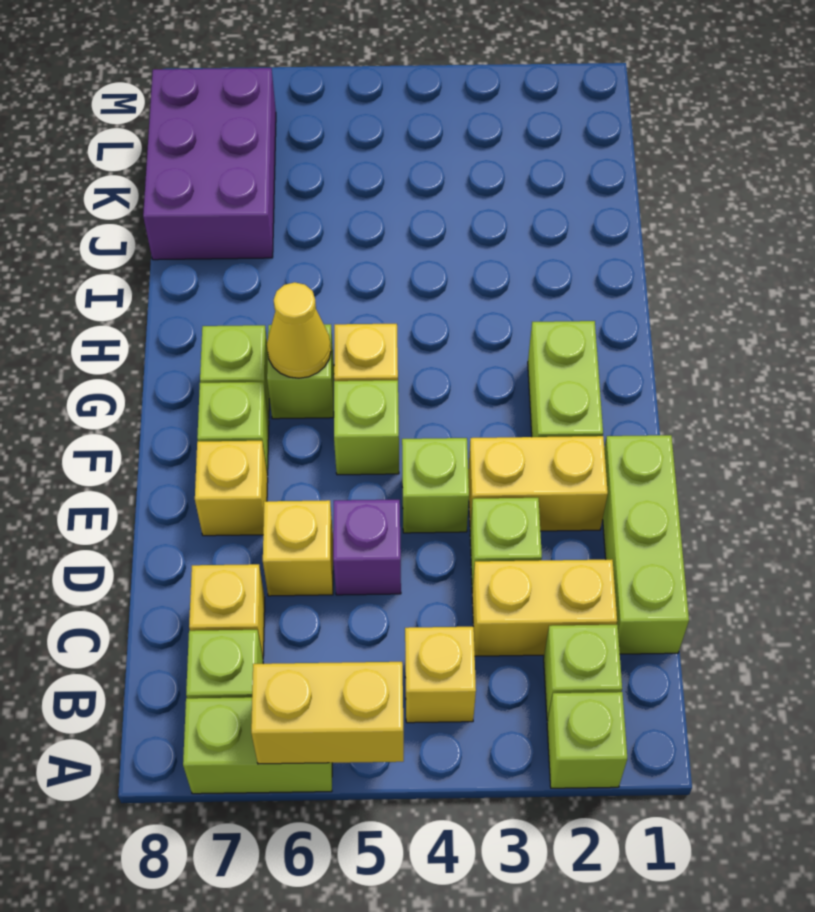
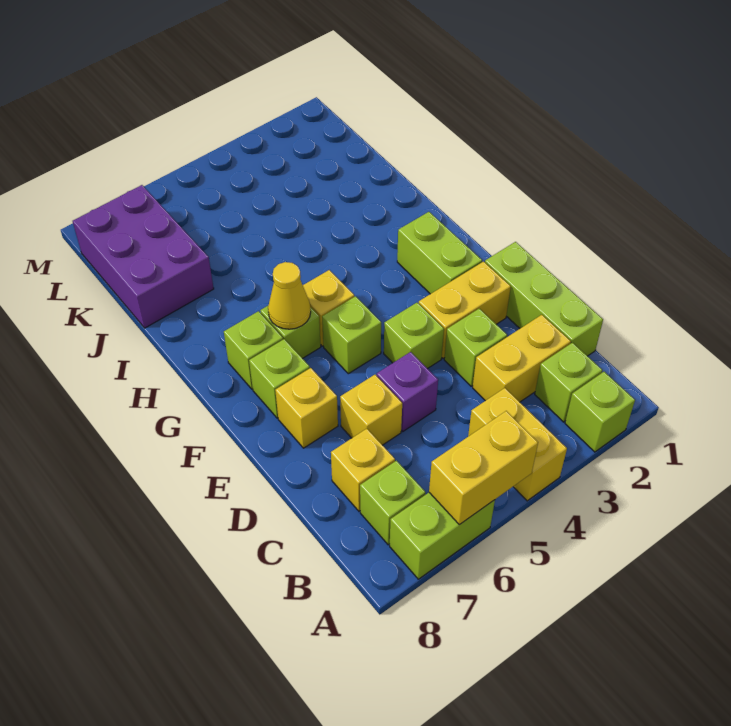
yellow 1x1 brick [405,627,476,723] -> yellow 1x2 brick [468,388,567,501]

